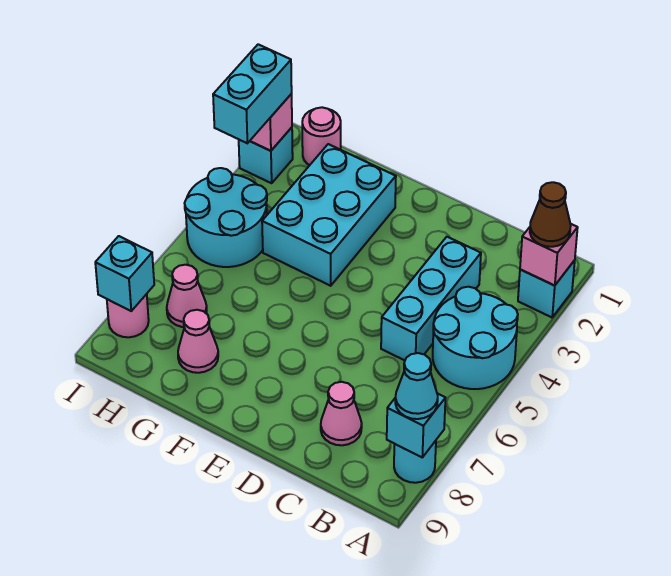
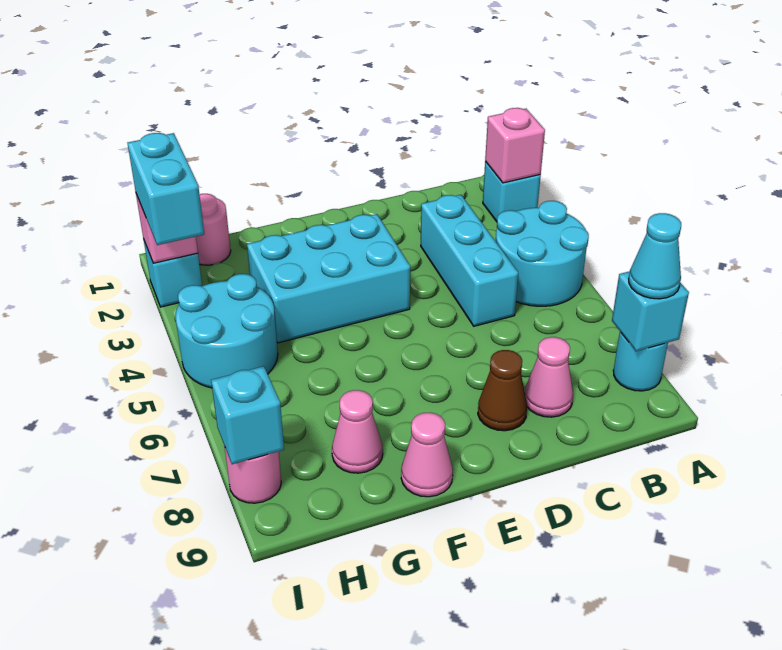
brown 1x1 cone [530,182,571,247] -> brown 1x1 cone moved to [478,350,527,431]
cyan 2x3 brick [262,144,396,286] -> cyan 2x3 brick turned to [247,214,410,343]
pink 1x1 cone [167,265,207,327] -> pink 1x1 cone moved to [401,413,453,497]

